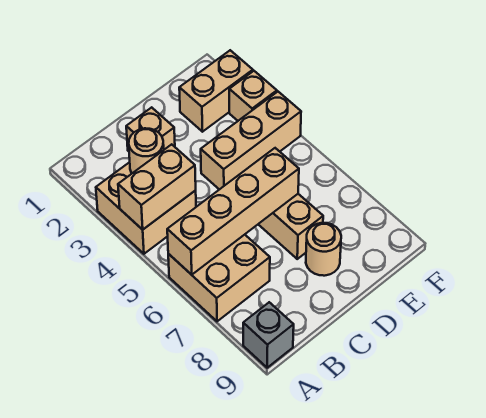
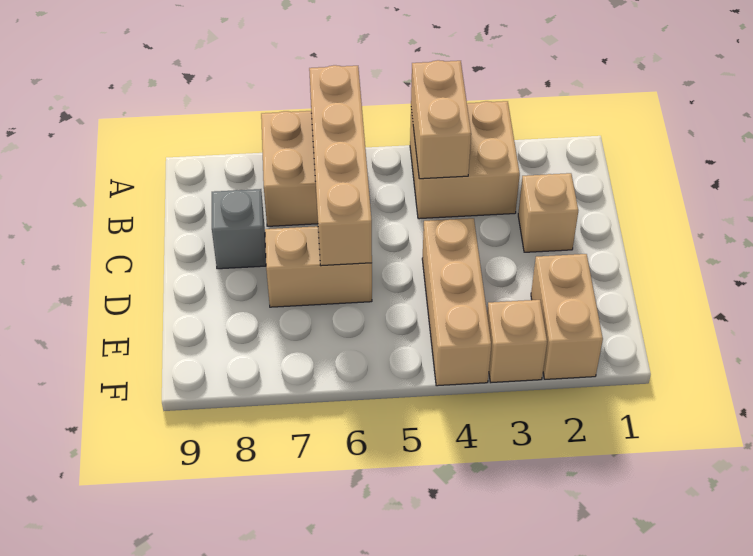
grey 1x1 brick [243,302,294,368] -> grey 1x1 brick moved to [212,189,266,269]
tan 1x1 round brick [129,128,164,173] -> none
tan 1x1 round brick [306,223,341,276] -> none

